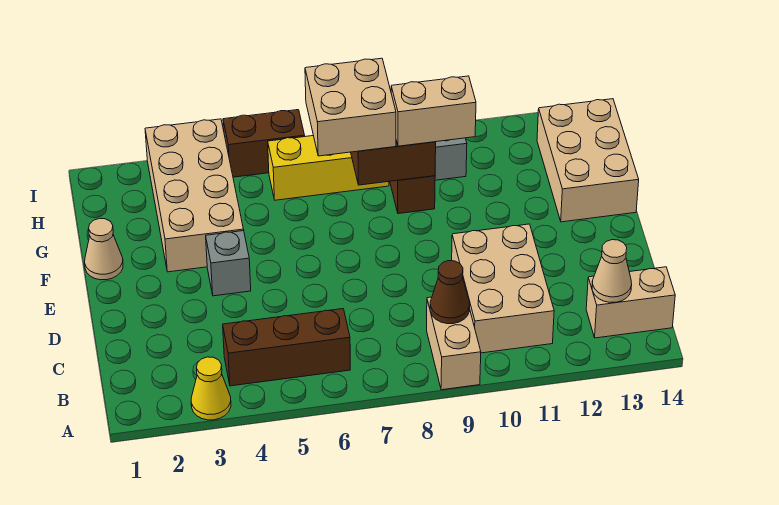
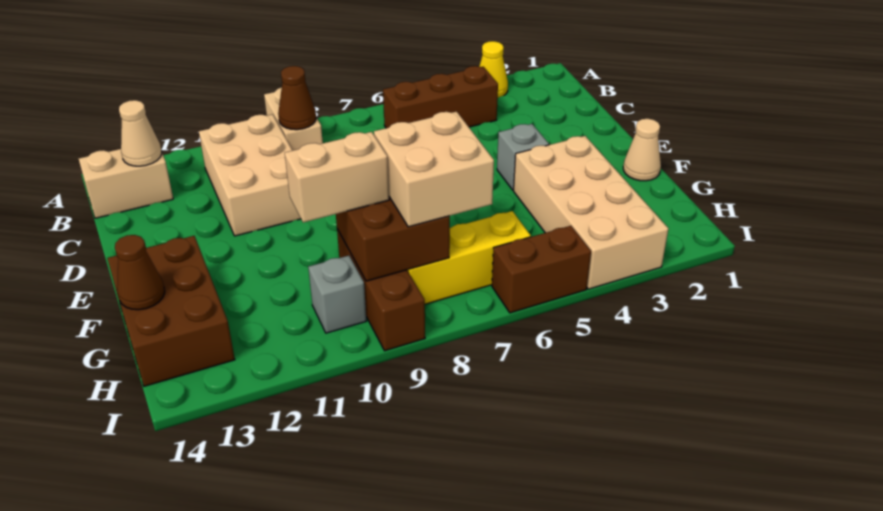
tan 2x3 brick [537,99,639,222] -> brown 2x3 brick [107,236,235,386]
none -> brown 1x1 cone [115,235,165,310]

